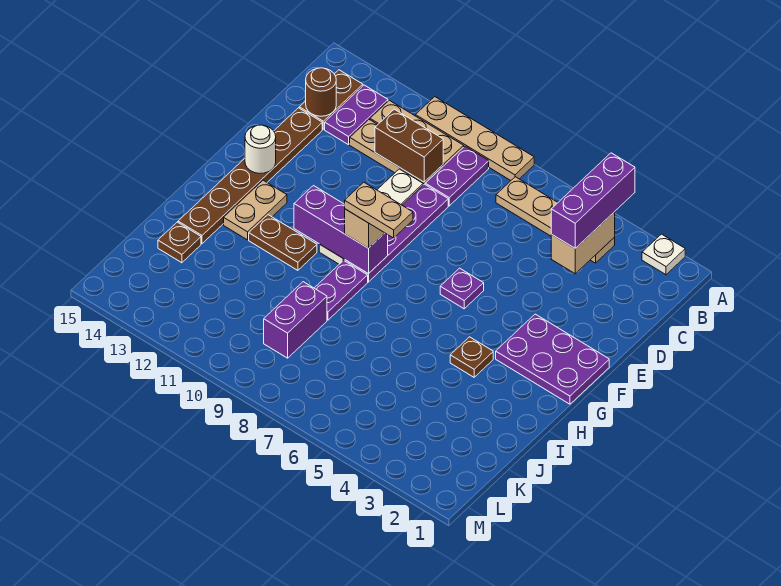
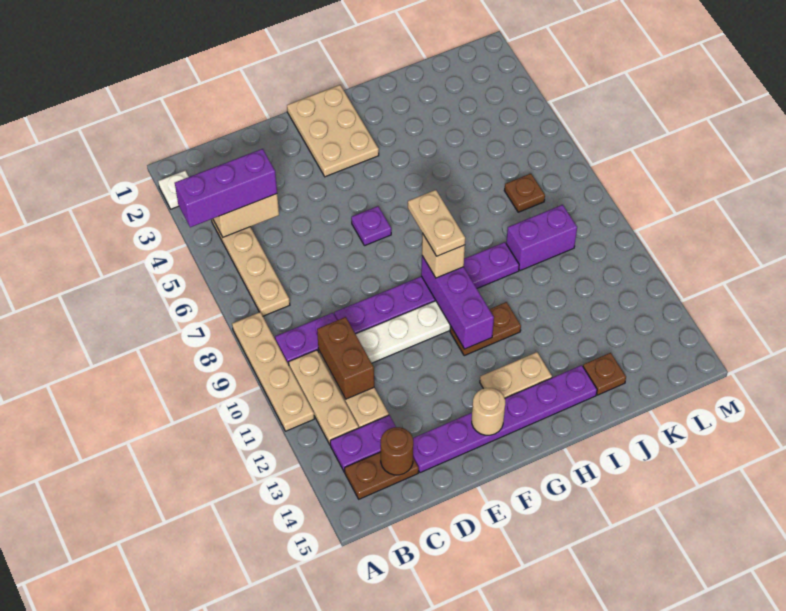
brown 1x6 plate [178,108,322,243] -> purple 1x6 plate [413,365,597,473]
purple 2x3 plate [496,314,609,404] -> tan 2x3 plate [287,85,379,177]
white 1x1 round brick [245,125,276,174] -> tan 1x1 round brick [472,388,505,435]
brown 1x1 plate [450,337,493,377] -> brown 1x1 plate moved to [504,174,545,212]
brown 1x2 plate [249,215,317,270] -> brown 1x2 plate turned to [450,302,521,356]

